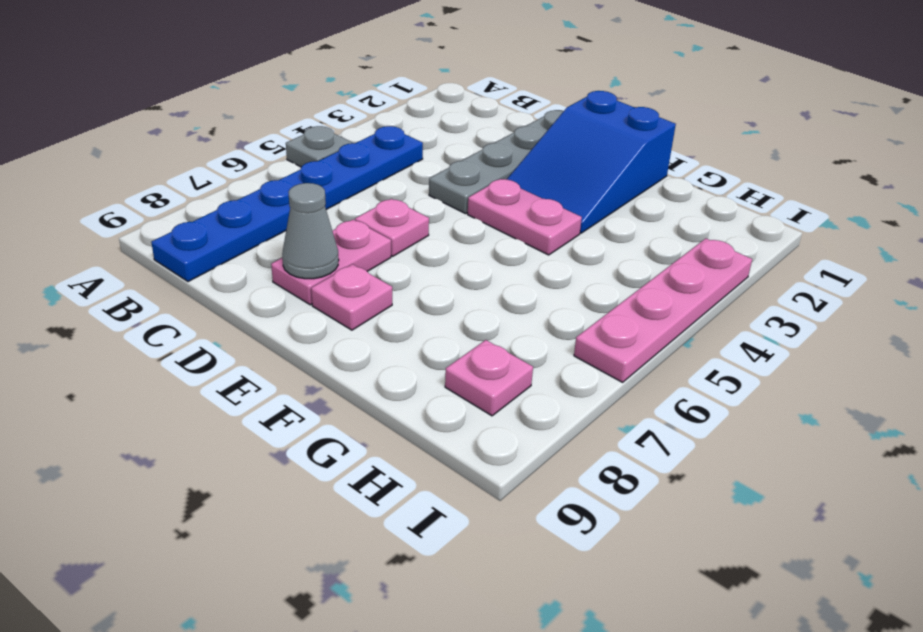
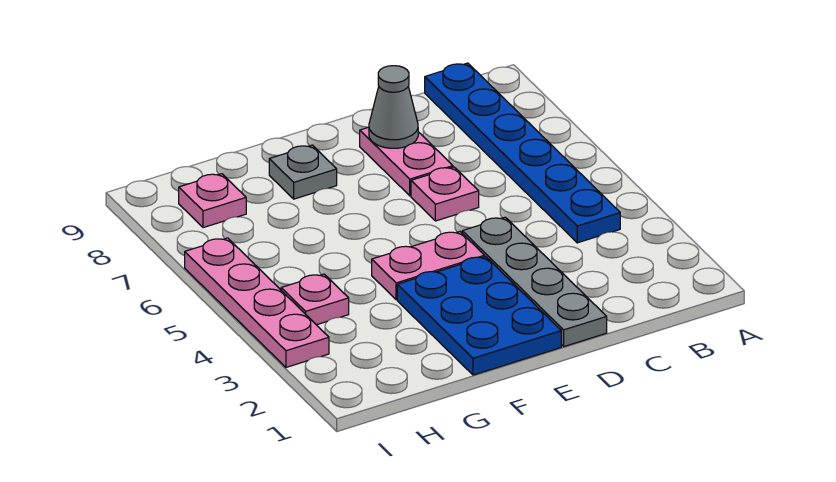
grey 1x1 plate [286,126,352,167] -> grey 1x1 plate moved to [269,145,337,199]
blue 2x3 slope [507,91,676,233] -> blue 2x3 plate [397,257,561,375]
pink 1x1 plate [311,264,392,330] -> pink 1x1 plate moved to [281,274,349,325]

